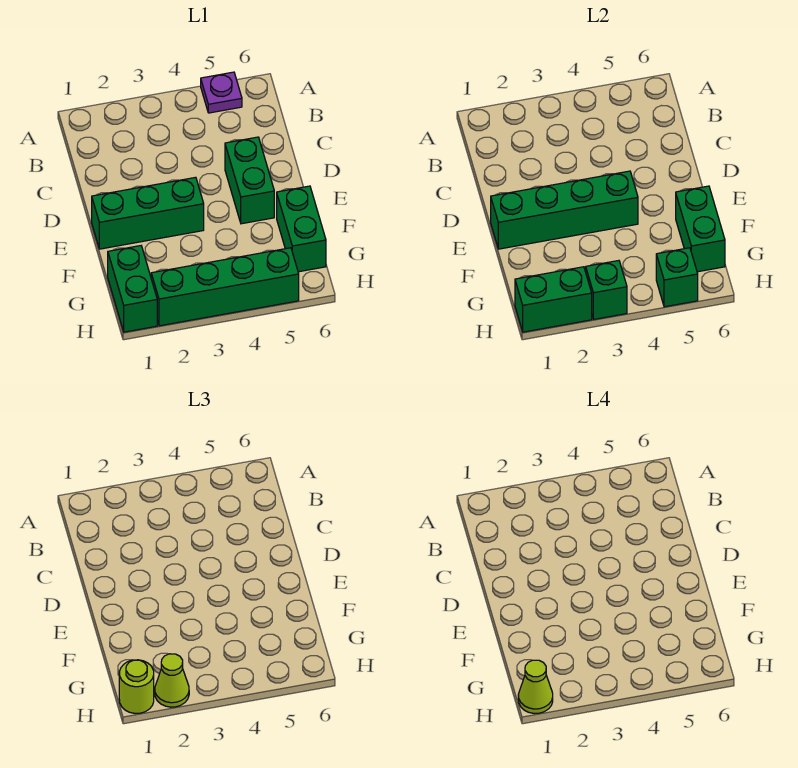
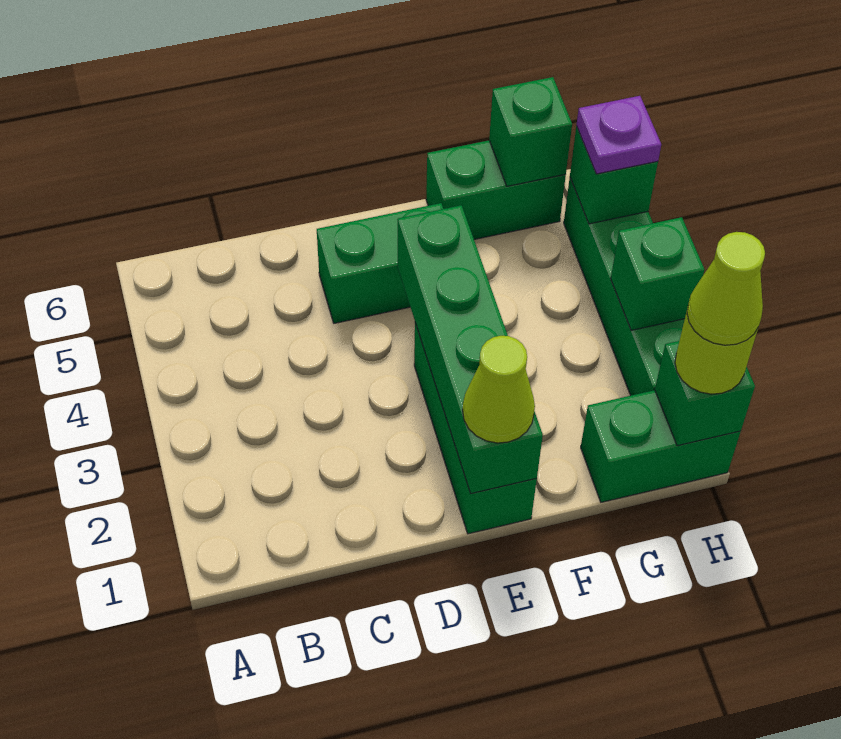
purple 1x1 plate [201,72,242,113] -> purple 1x1 plate moved to [577,96,661,174]
green 1x2 brick [676,186,725,272] -> green 1x1 brick [489,77,572,186]
green 1x2 brick [515,267,592,332] -> green 1x1 brick [655,341,755,446]
lime 1x1 cone [155,654,189,707] -> lime 1x1 cone moved to [463,336,535,443]

